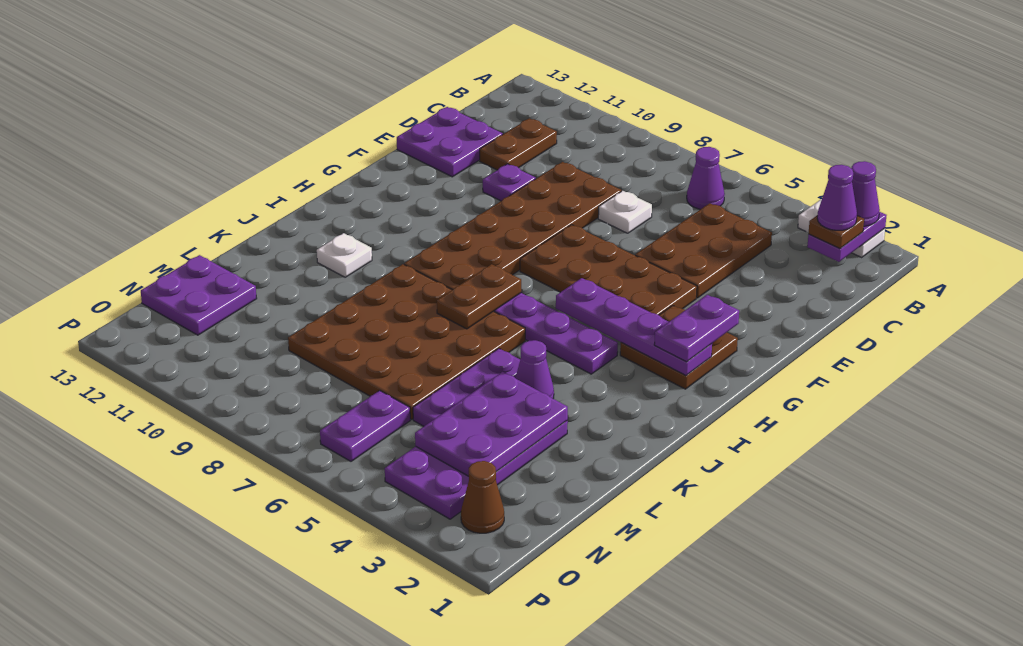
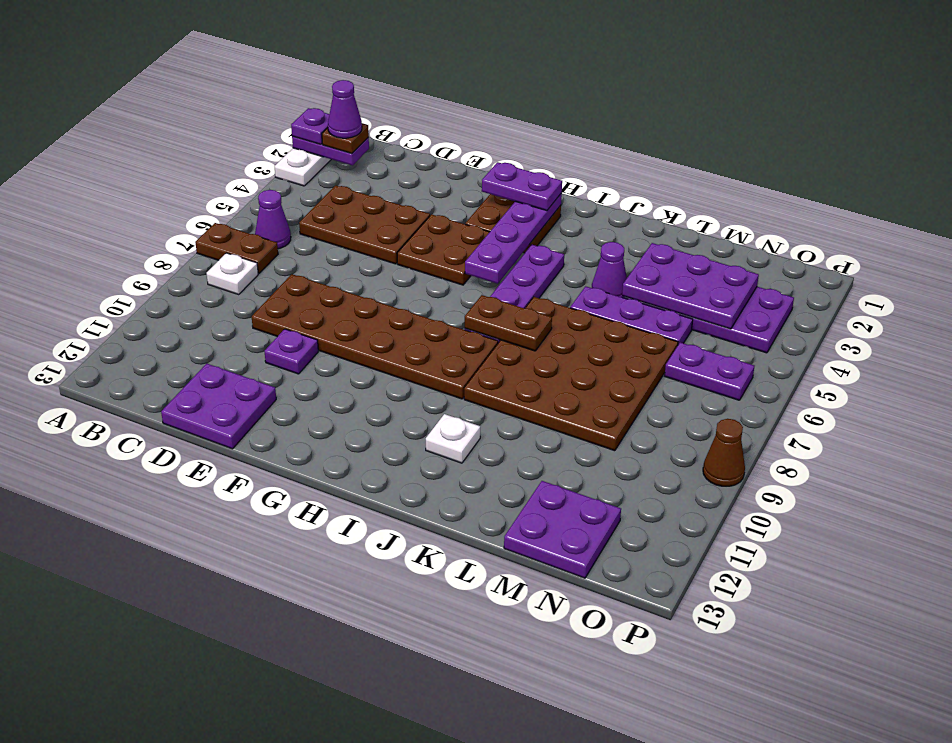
purple 1x1 cone [851,161,880,226] -> purple 1x1 plate [291,108,329,144]
brown 1x2 plate [480,118,557,170] -> brown 1x2 plate moved to [195,223,278,274]
white 1x1 plate [598,191,652,233] -> white 1x1 plate moved to [207,253,258,294]
brown 2x4 plate [520,225,697,315] -> brown 2x2 plate [397,214,489,285]
brown 1x1 cone [461,461,504,533] -> brown 1x1 cone moved to [703,419,745,486]

